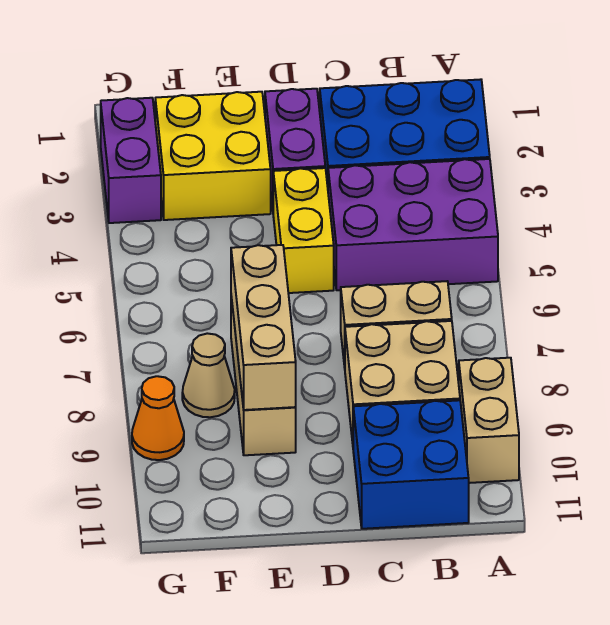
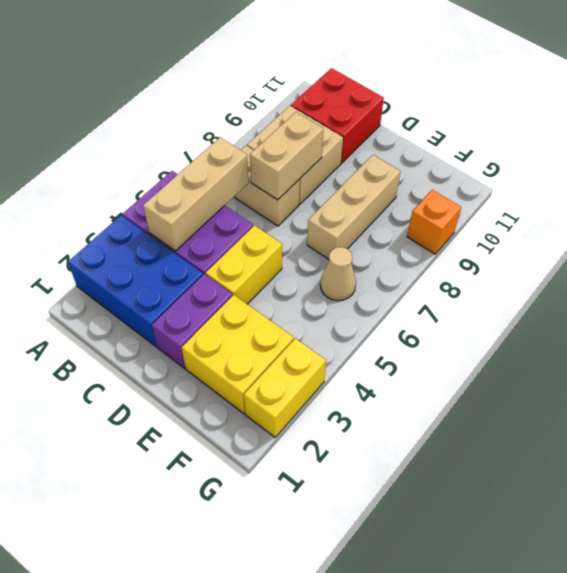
tan 1x2 brick [459,358,519,483] -> tan 1x2 brick moved to [250,112,323,200]
blue 2x2 brick [353,400,469,529] -> red 2x2 brick [291,68,384,163]
tan 1x3 brick [231,245,296,410] -> tan 1x3 brick moved to [143,138,249,251]
tan 1x1 cone [182,333,235,417] -> tan 1x1 cone moved to [320,247,356,301]
purple 1x2 brick [101,98,161,223] -> yellow 1x2 brick [244,338,326,437]
orange 1x1 cone [132,376,184,460] -> orange 1x1 brick [407,190,461,254]

